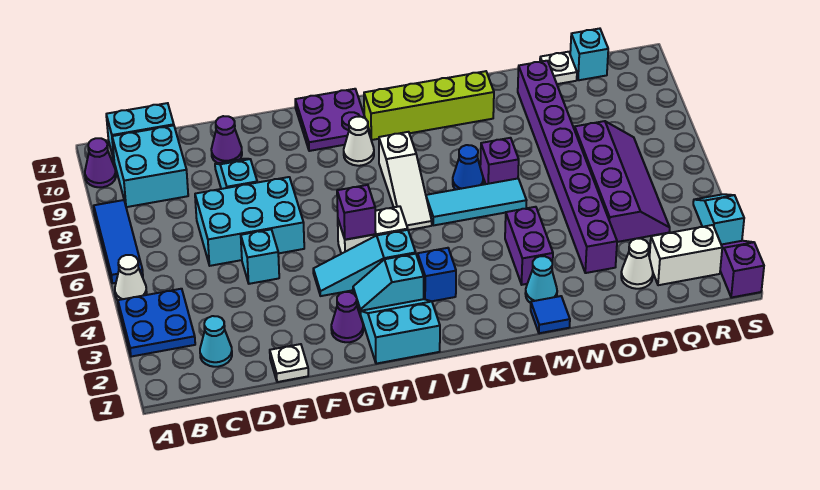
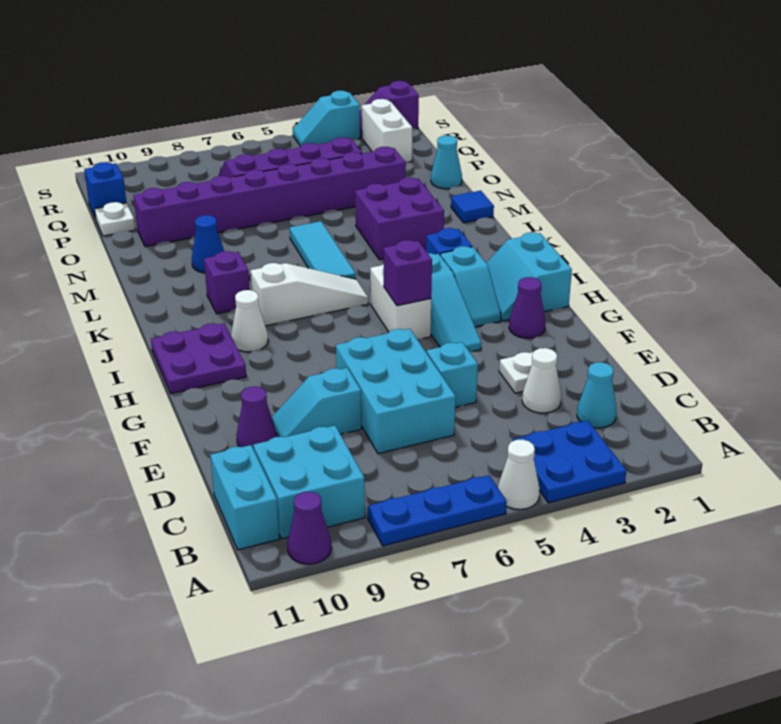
blue 1x3 tile [94,200,143,283] -> blue 1x3 plate [368,475,507,546]
white 1x1 plate [270,344,308,382] -> white 1x1 plate moved to [499,352,533,393]
lime 1x4 brick [364,71,494,140] -> none
blue 1x1 cone [453,145,483,190] -> blue 1x1 cone moved to [192,215,224,273]
cyan 1x1 cone [525,256,557,303] -> cyan 1x1 cone moved to [431,135,462,189]
purple 1x2 brick [505,207,553,285] -> purple 2x2 brick [355,177,444,260]
purple 1x1 brick [480,138,519,184] -> purple 1x1 brick moved to [204,251,250,314]
white 1x1 cone [621,239,653,289] -> white 1x1 cone moved to [522,348,561,413]
cyan 1x1 brick [570,29,608,80] -> blue 1x1 brick [85,162,126,219]

